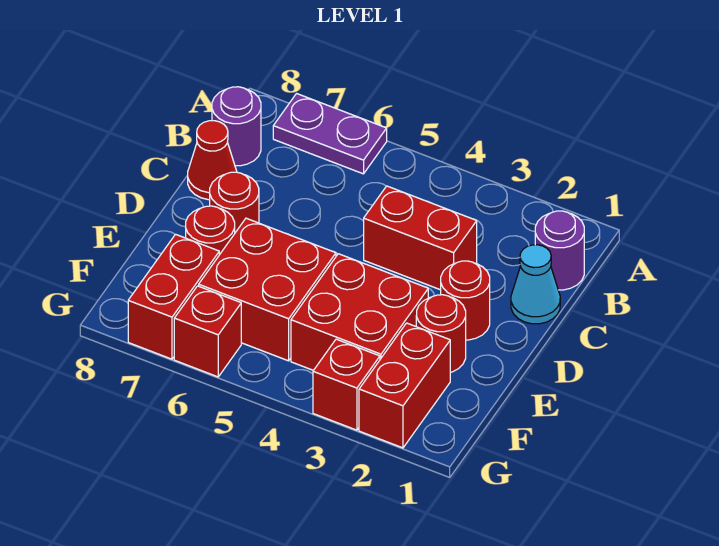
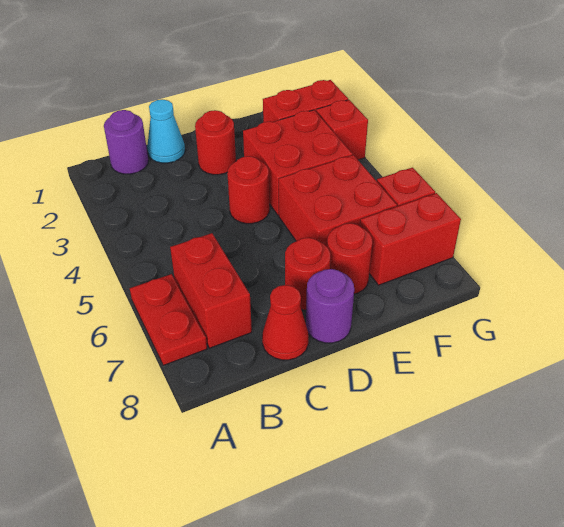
purple 1x2 plate [273,94,387,174] -> red 1x2 plate [130,274,207,365]
purple 1x1 round brick [212,87,261,166] -> purple 1x1 round brick moved to [306,269,354,343]
red 1x2 brick [364,186,477,290] -> red 1x2 brick moved to [170,233,252,348]
red 1x1 round brick [416,295,466,372] -> red 1x1 round brick moved to [227,156,269,224]

